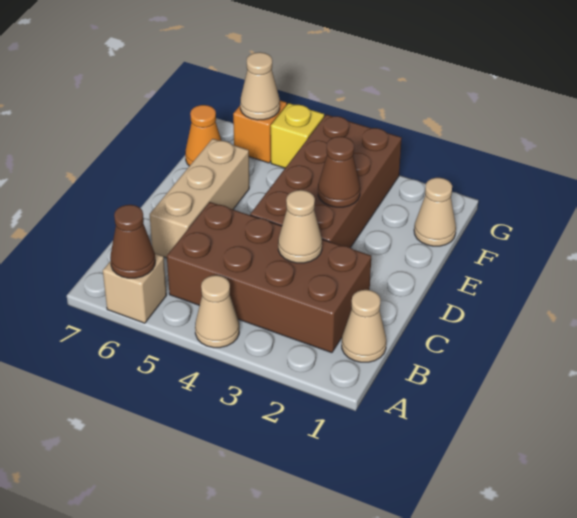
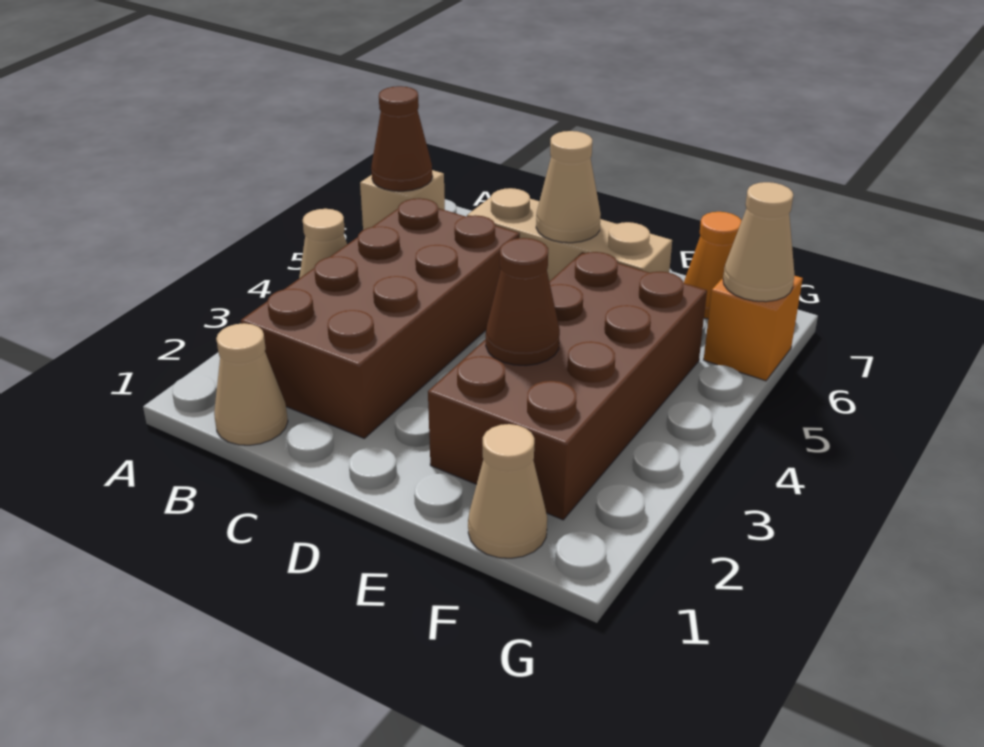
tan 1x1 cone [278,190,322,263] -> tan 1x1 cone moved to [536,131,601,243]
brown 2x4 brick [250,114,402,248] -> brown 2x4 brick turned to [428,252,707,520]
yellow 1x1 brick [271,103,324,168] -> none

